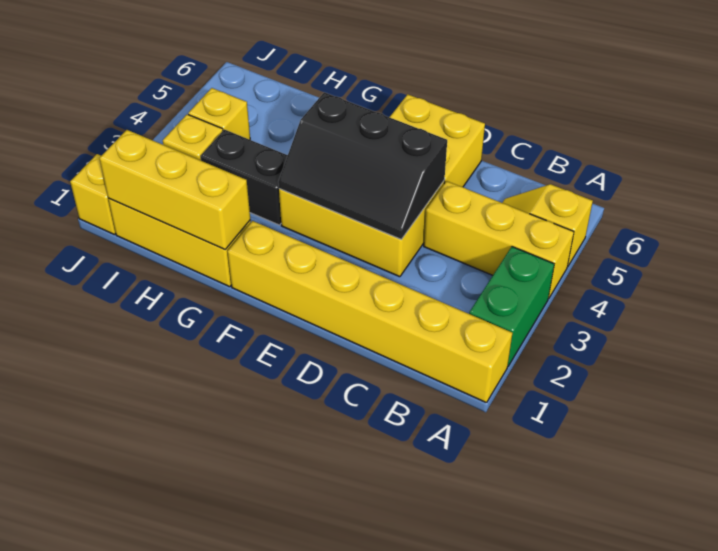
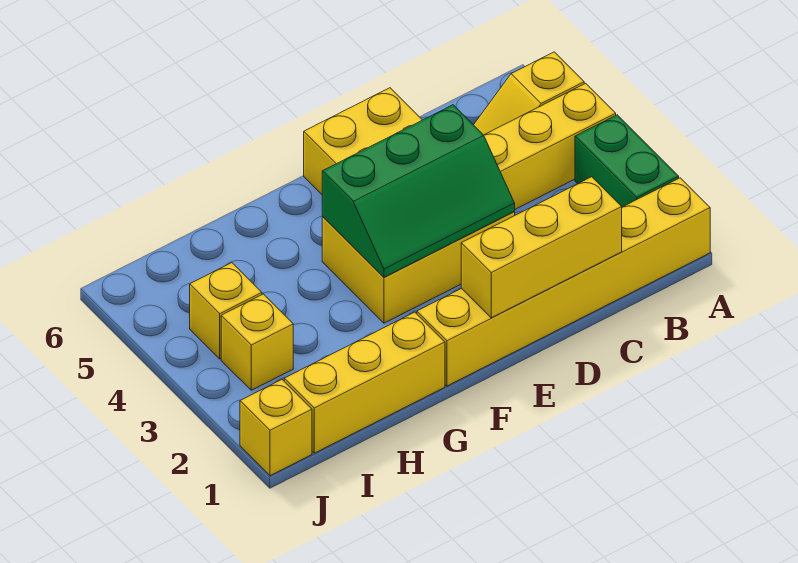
black 2x3 slope [278,92,447,239] -> green 2x3 slope [322,105,515,277]
yellow 1x3 brick [99,130,250,250] -> yellow 1x3 brick moved to [461,177,622,318]
black 1x2 brick [201,130,288,225] -> none

